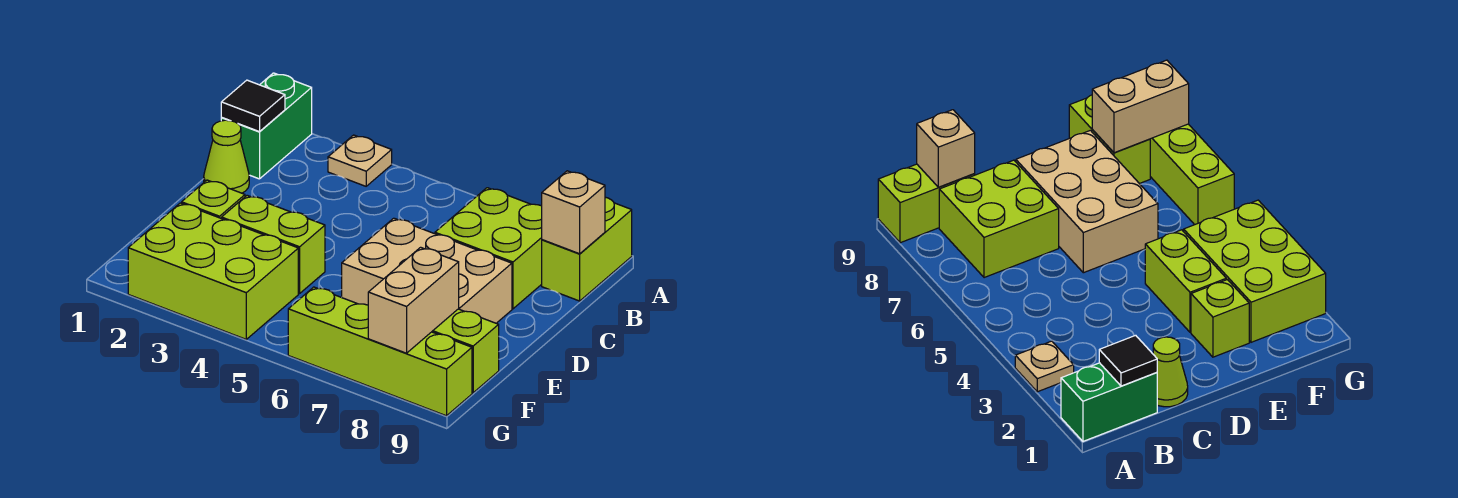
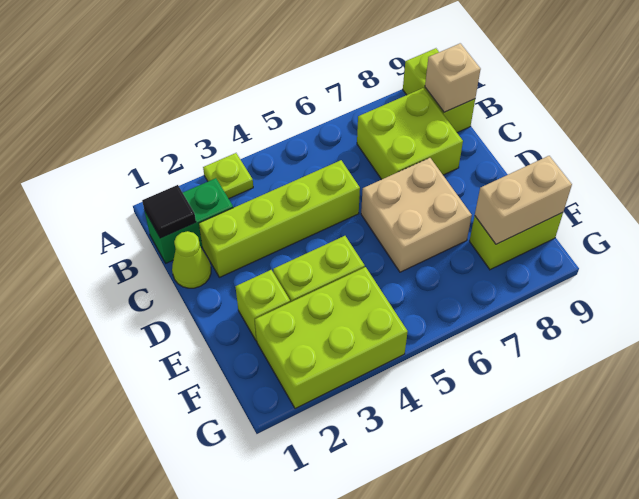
green 1x2 brick [221,73,312,179] -> green 1x2 brick turned to [144,178,233,263]
tan 1x1 plate [328,135,392,186] -> lime 1x1 plate [203,153,253,199]
tan 2x3 brick [342,218,512,323] -> tan 2x2 brick [361,158,472,272]
tan 1x2 brick [368,247,459,353] -> tan 1x2 brick turned to [475,156,572,244]
lime 1x4 brick [288,287,472,416] -> lime 1x4 brick moved to [199,160,360,277]

